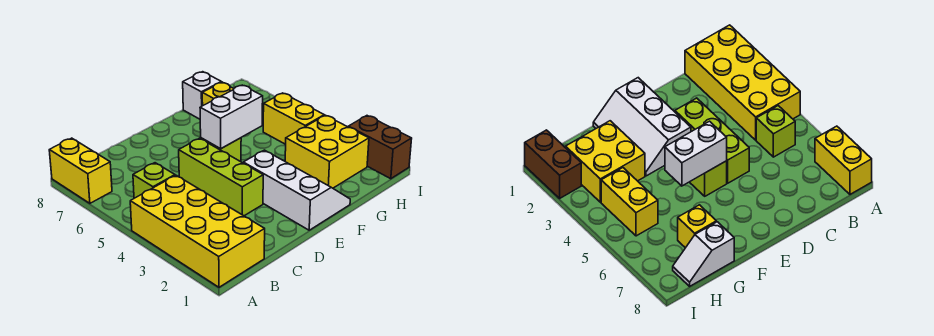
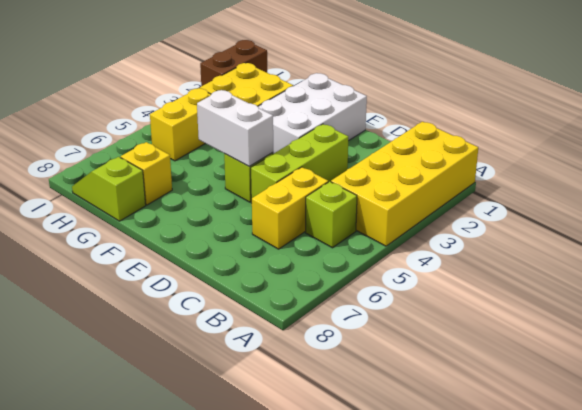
yellow 1x2 brick [49,138,112,203] -> yellow 1x2 brick moved to [252,167,328,249]
white 2x3 slope [243,150,350,230] -> white 2x3 brick [258,73,367,154]
white 1x2 slope [183,72,221,119] -> lime 1x2 slope [72,157,146,221]

